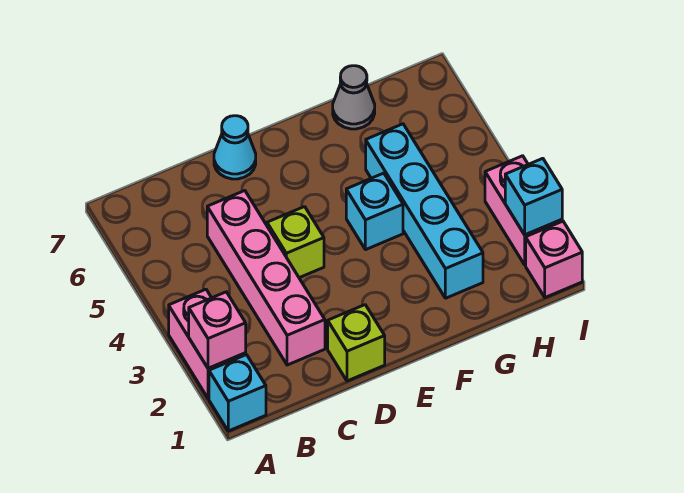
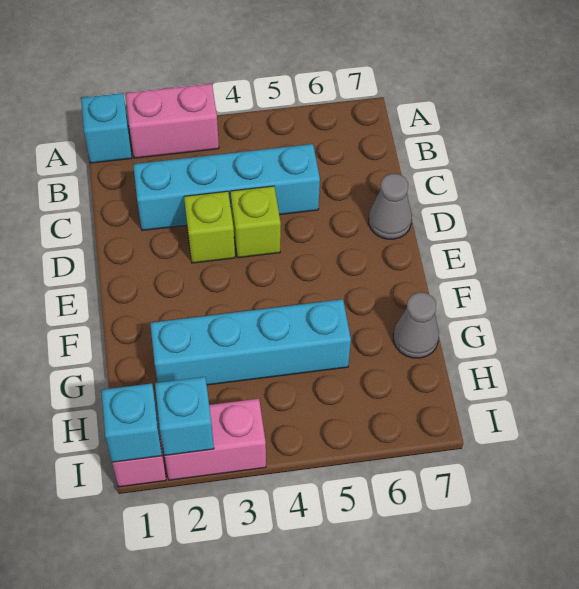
pink 1x1 brick [189,292,246,368] -> none
pink 1x4 brick [207,191,325,365] -> cyan 1x4 brick [133,144,320,231]
lime 1x1 brick [328,305,385,381] -> lime 1x1 brick moved to [184,191,235,263]
cyan 1x1 cone [214,116,256,179] -> grey 1x1 cone [369,174,412,239]
cyan 1x1 brick [346,173,403,250] -> cyan 1x1 brick moved to [101,383,162,462]

